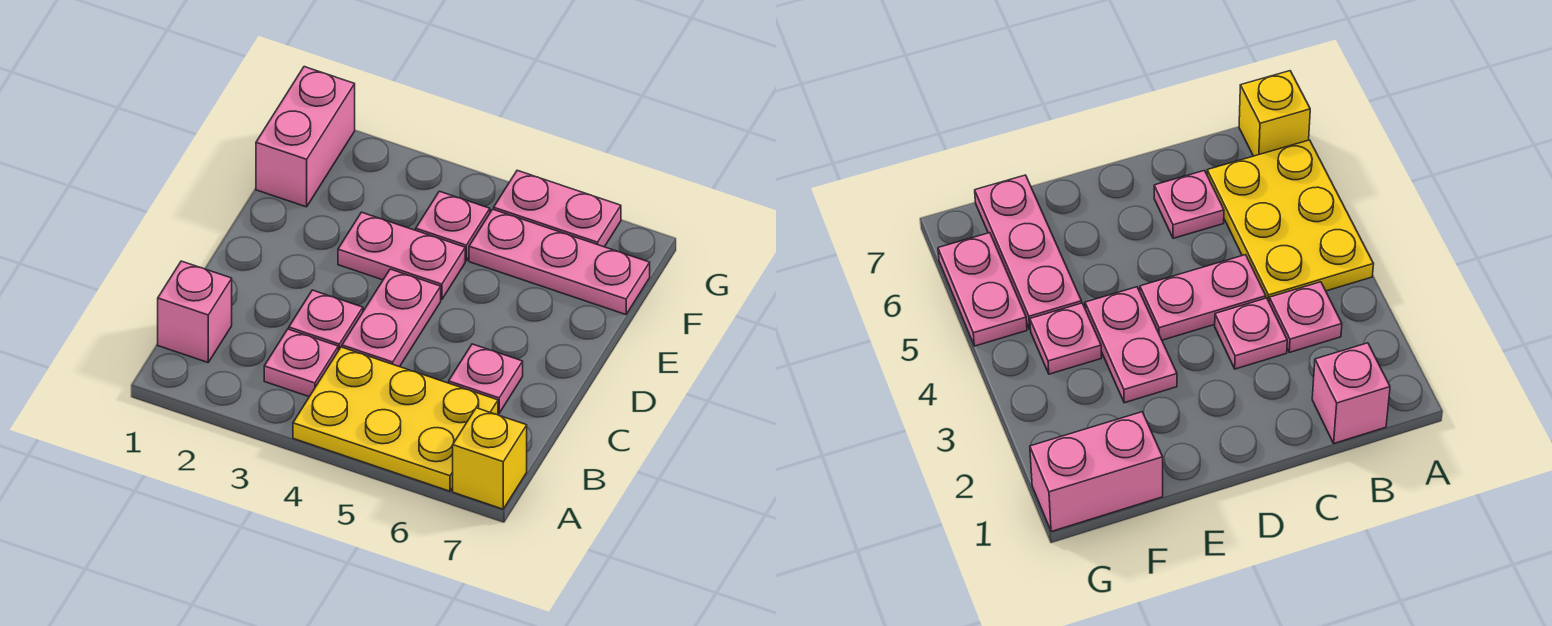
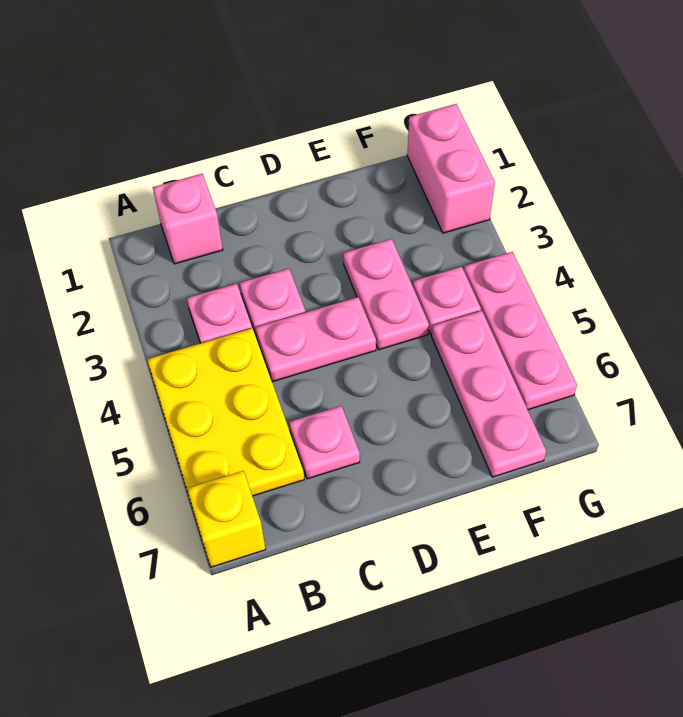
pink 1x2 brick [256,67,355,207] -> pink 1x2 brick turned to [407,104,495,233]
pink 1x2 plate [494,170,621,247] -> pink 1x3 plate [464,252,577,410]

